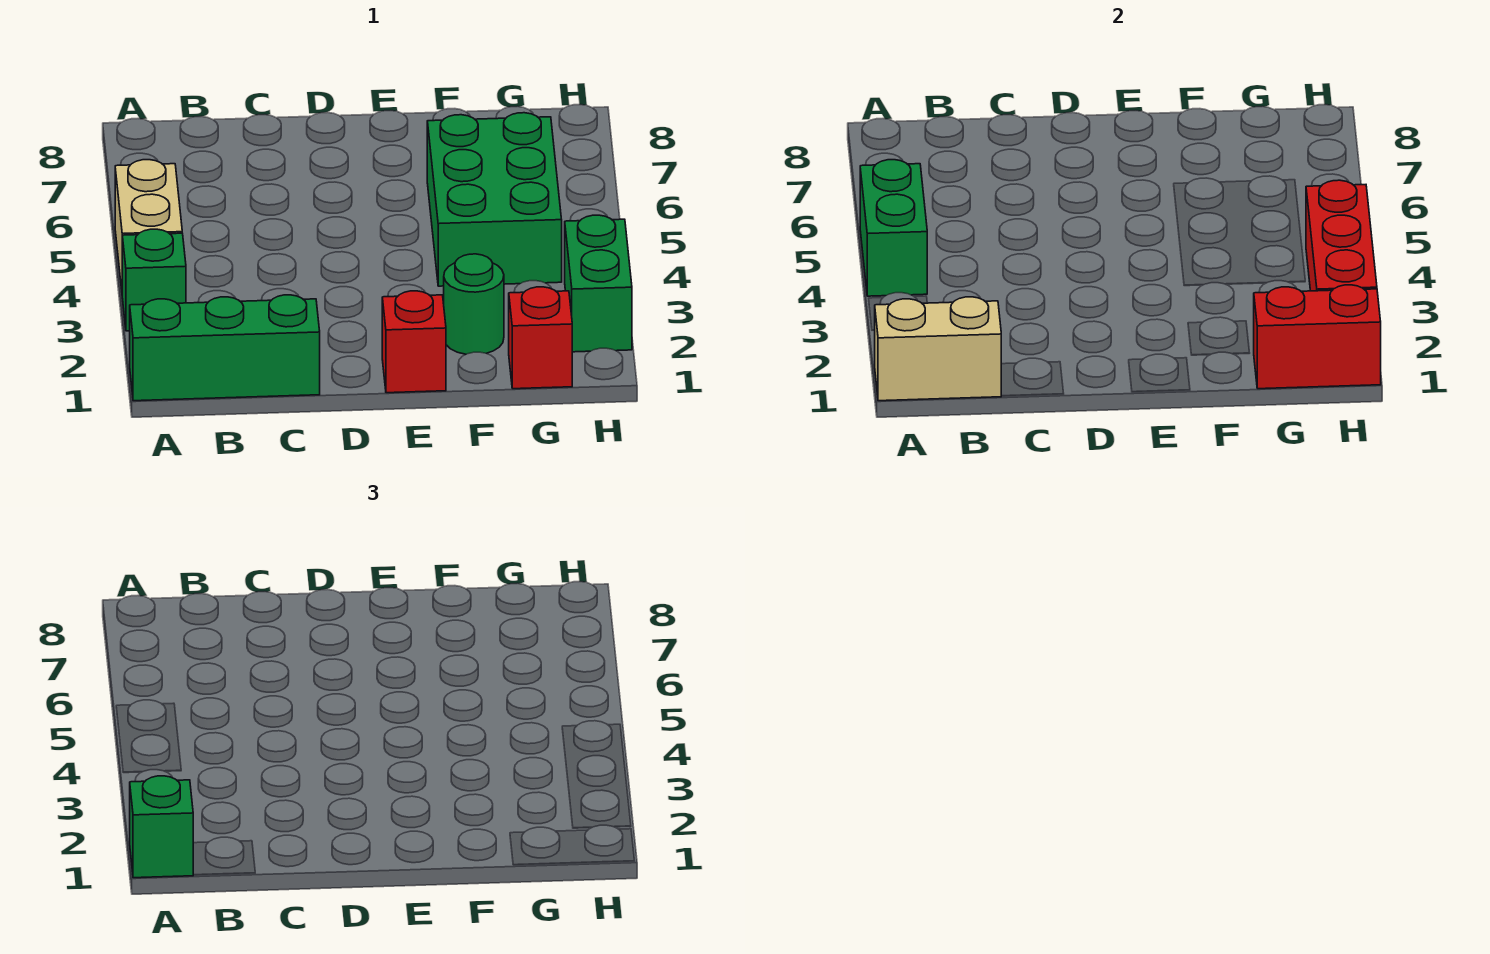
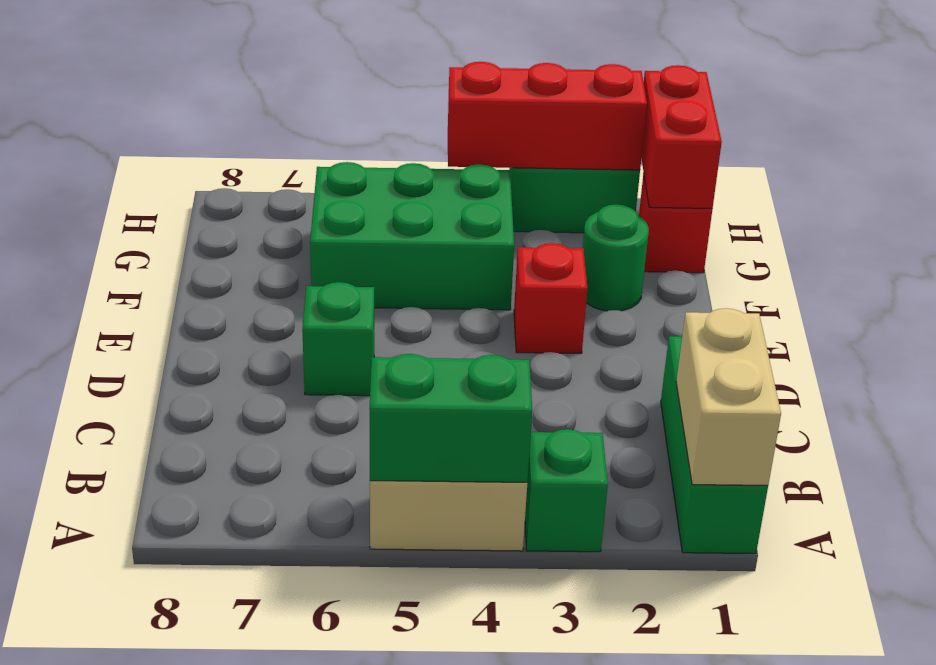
green 1x1 brick [130,776,193,878] -> green 1x1 brick moved to [302,282,374,396]
red 1x1 brick [382,291,446,393] -> red 1x1 brick moved to [514,243,587,354]

